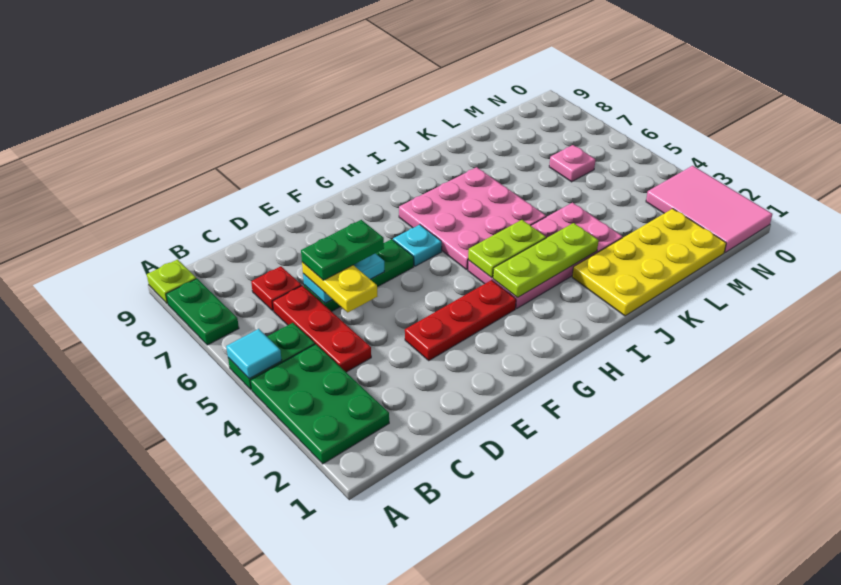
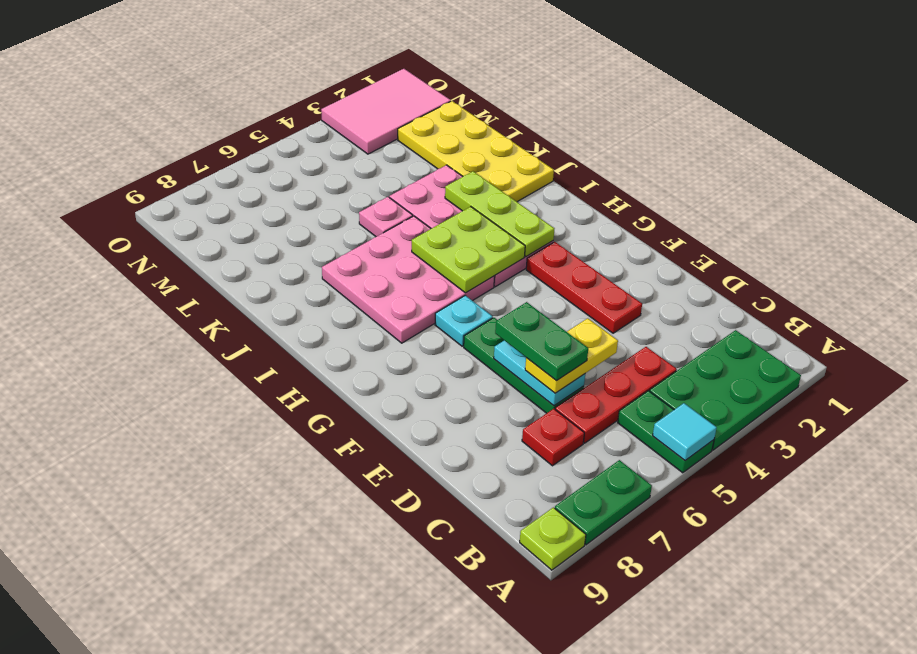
lime 1x2 plate [468,220,546,278] -> lime 2x2 plate [412,207,525,293]
pink 1x1 plate [549,145,595,182] -> pink 1x1 plate moved to [359,197,413,237]

